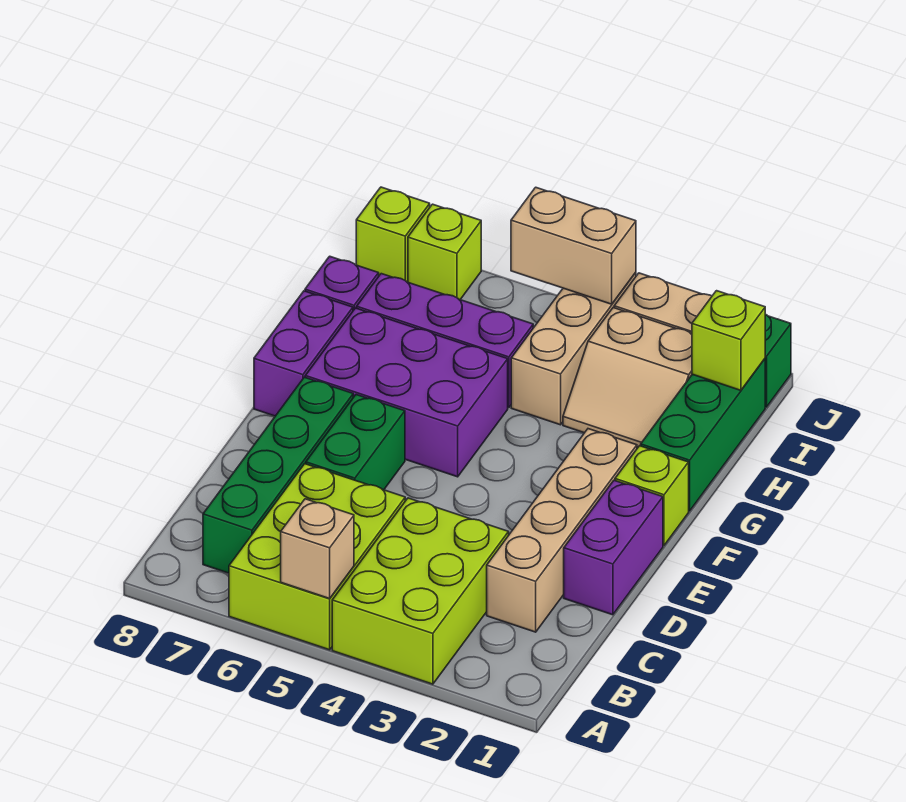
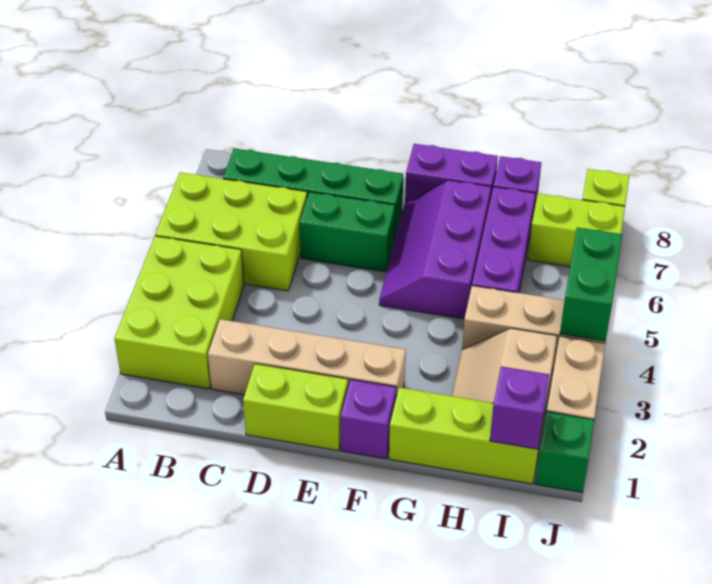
lime 2x3 brick [332,498,509,684] -> lime 2x3 brick turned to [114,236,244,389]
tan 1x1 brick [281,499,354,599] -> none
purple 1x2 brick [564,480,663,615] -> lime 1x2 brick [243,364,348,451]
lime 1x1 brick [615,446,689,545] -> purple 1x1 brick [340,380,397,459]
purple 2x3 brick [305,308,508,477] -> purple 2x3 slope [379,180,491,319]
green 1x3 brick [641,359,765,511] -> lime 1x3 brick [389,387,543,484]
lime 1x1 brick [692,291,765,390] -> purple 1x1 brick [490,366,549,449]
tan 1x2 brick [511,187,636,304] -> green 1x2 brick [560,227,622,341]
lime 1x1 brick [408,204,481,299] -> lime 1x2 brick [528,194,625,267]

